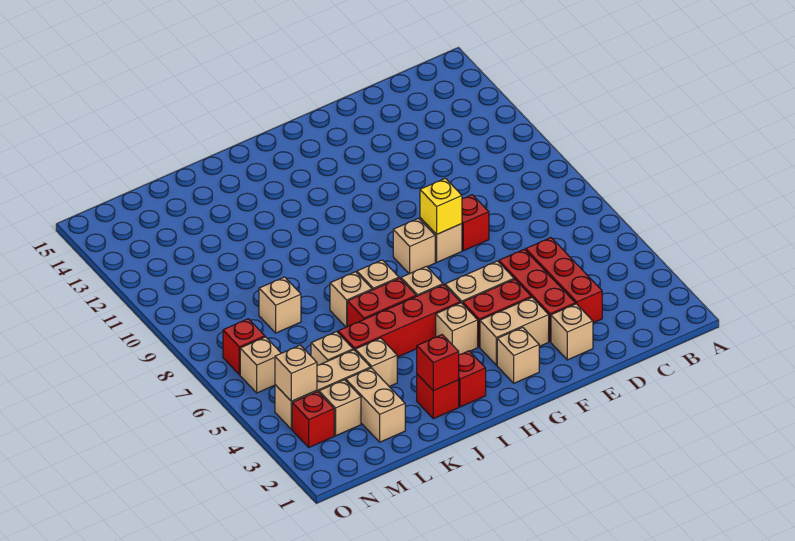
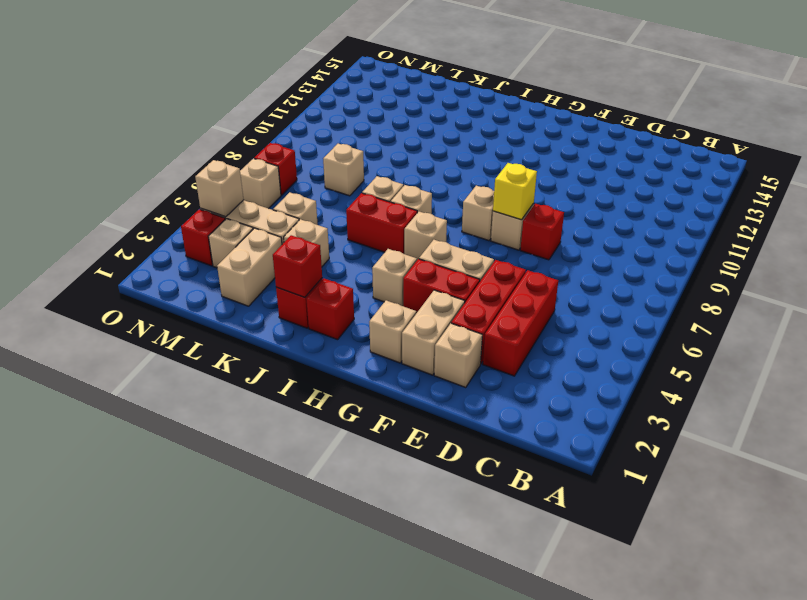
tan 1x2 brick [480,297,549,365] -> tan 1x2 brick turned to [402,290,465,375]
red 1x4 brick [338,285,460,357] -> none

